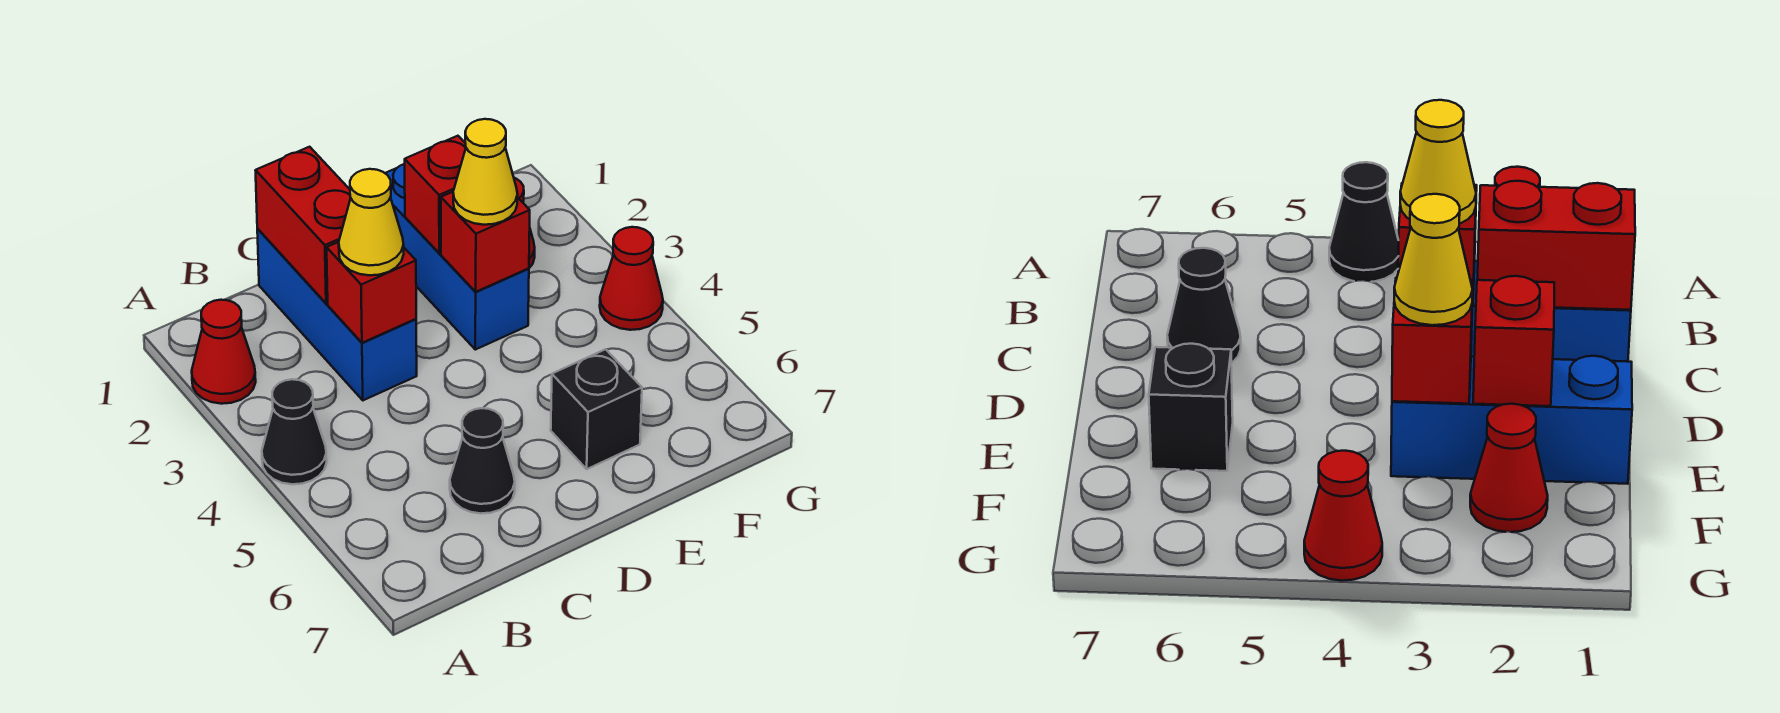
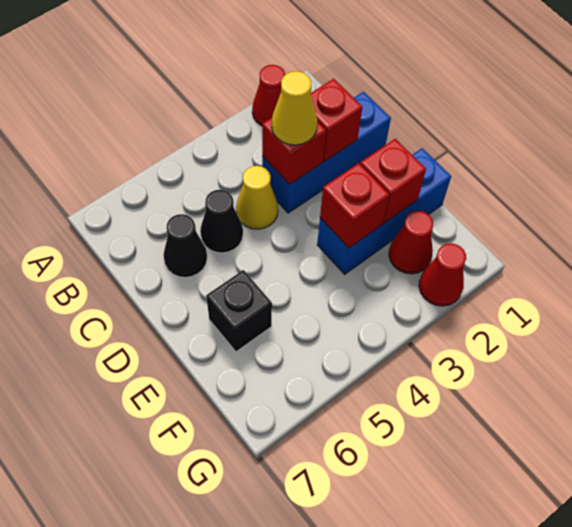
black 1x1 cone [262,379,327,484] -> black 1x1 cone moved to [200,190,243,253]
red 1x2 brick [255,147,351,303] -> red 1x1 brick [311,79,362,161]
yellow 1x1 cone [453,119,518,225] -> yellow 1x1 cone moved to [236,166,278,229]
red 1x1 cone [600,227,663,330] -> red 1x1 cone moved to [419,243,466,306]

